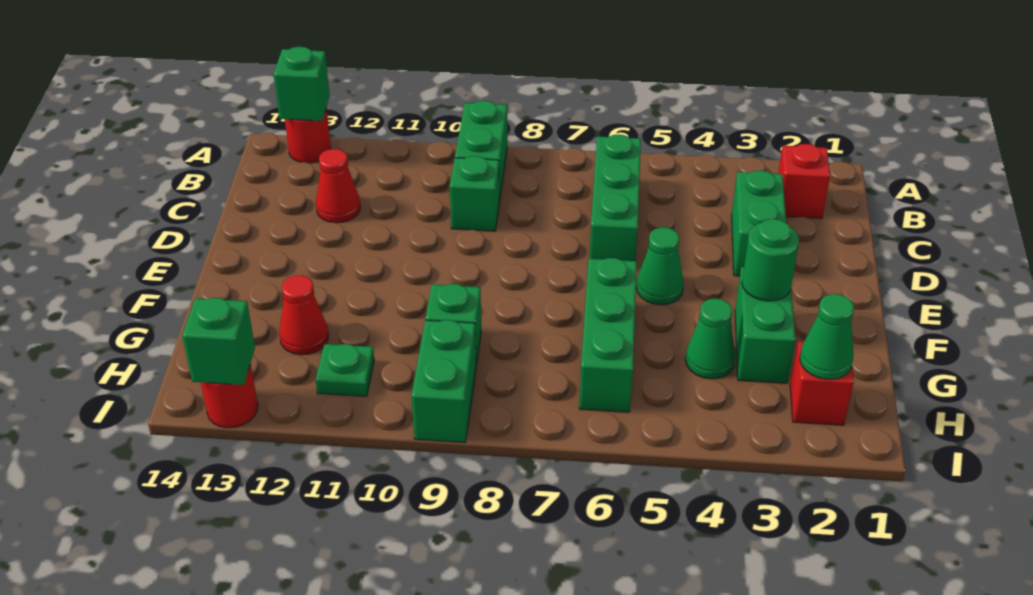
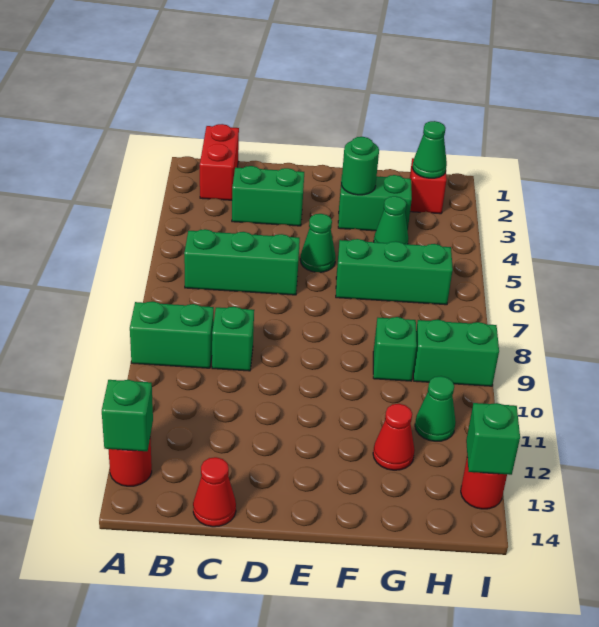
red 1x1 brick [778,144,830,218] -> red 1x2 brick [200,124,239,200]
red 1x1 cone [316,149,360,223] -> red 1x1 cone moved to [193,457,236,527]
green 1x1 plate [316,344,374,396] -> green 1x1 cone [415,376,456,441]

